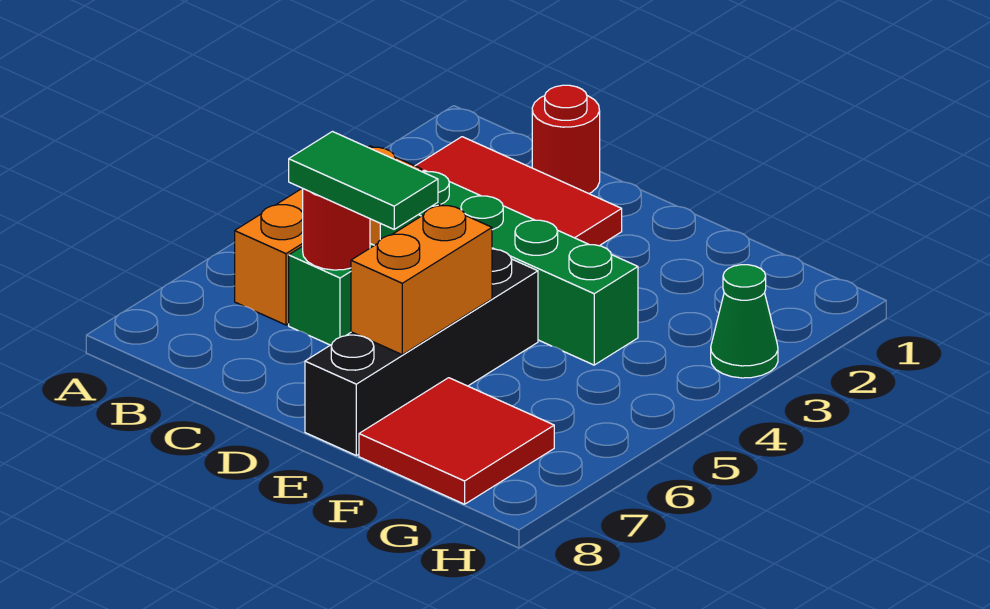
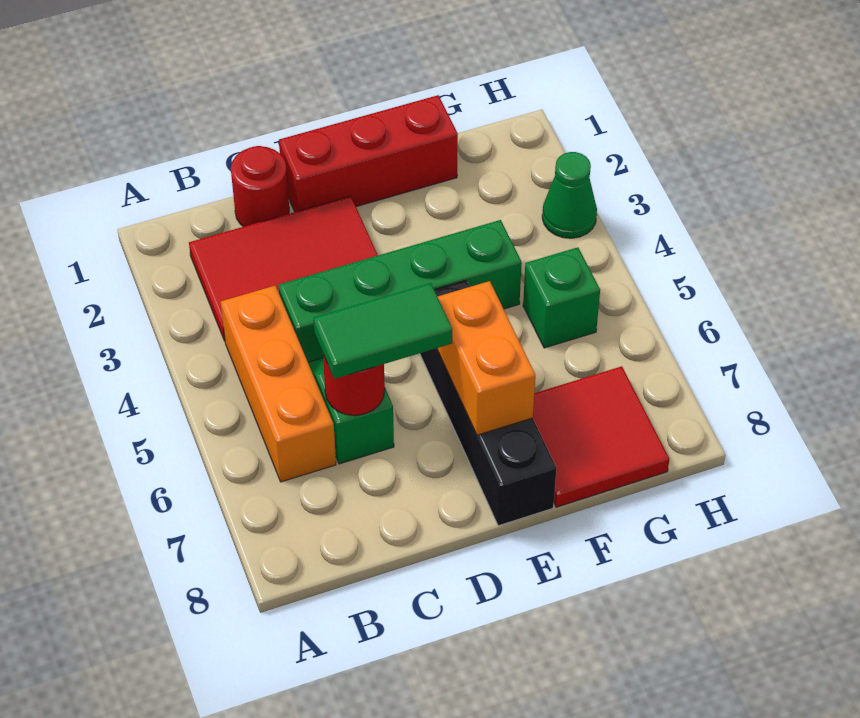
none -> red 1x3 brick [279,95,458,212]
none -> green 1x1 brick [523,247,600,348]

